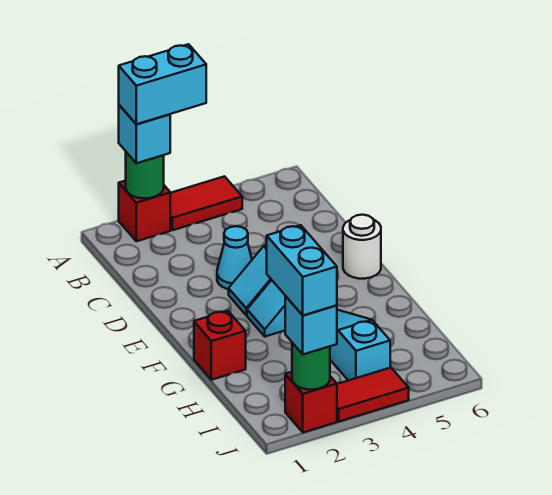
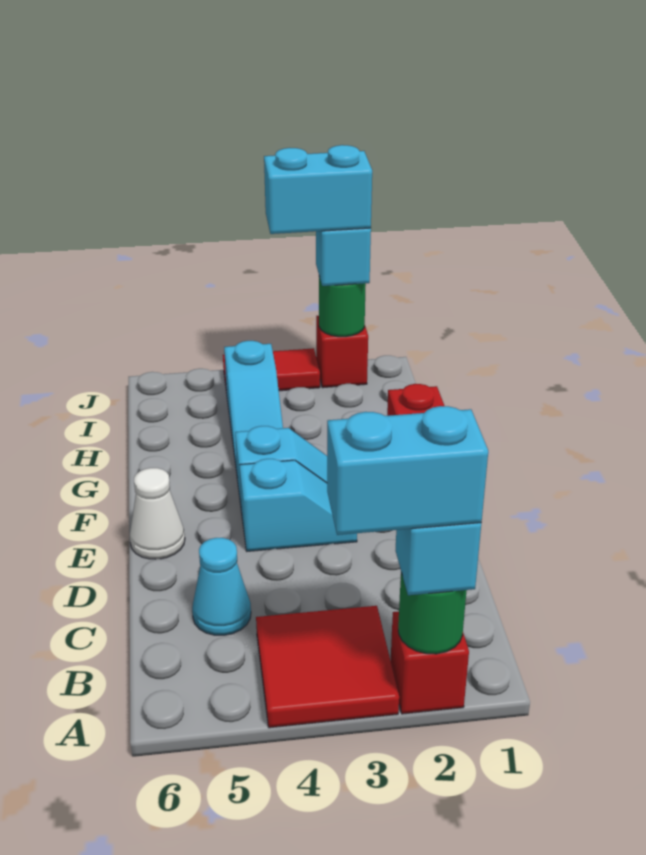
red 1x2 tile [170,176,242,230] -> red 2x2 tile [256,606,399,728]
cyan 1x1 cone [217,226,252,289] -> cyan 1x1 cone moved to [192,538,251,635]
white 1x1 round brick [343,215,381,279] -> white 1x1 cone [130,468,185,559]
cyan 1x2 brick [267,225,337,315] -> cyan 1x2 brick turned to [264,145,372,234]

